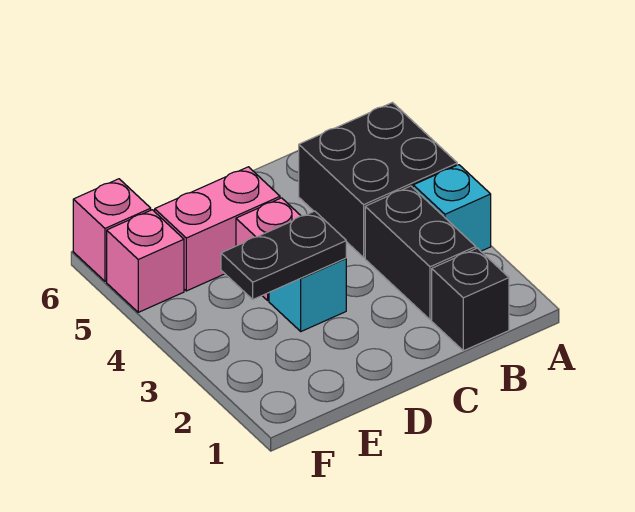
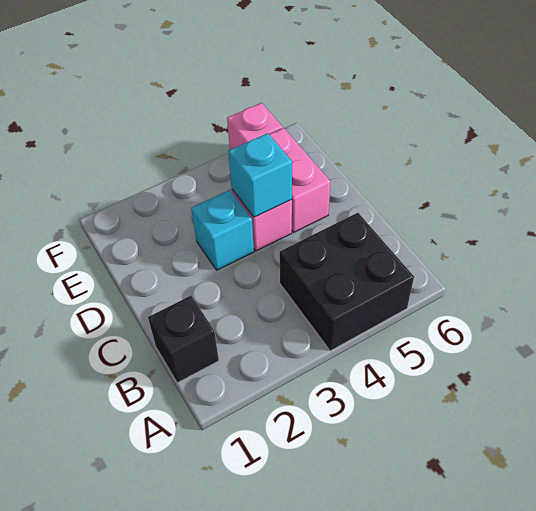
cyan 1x1 brick [413,165,491,251] -> cyan 1x1 brick moved to [228,133,292,217]
black 1x2 brick [365,186,476,320] -> none
black 1x2 plate [221,211,346,299] -> none
pink 1x1 brick [73,179,151,281] -> none

